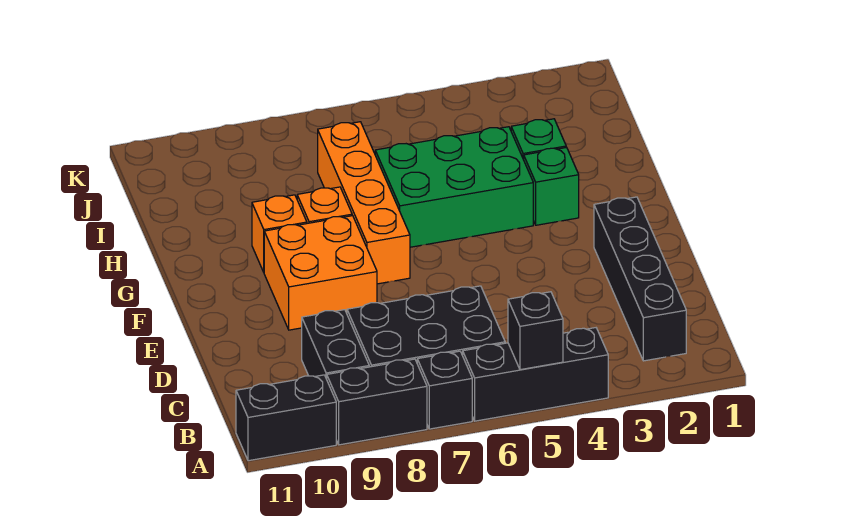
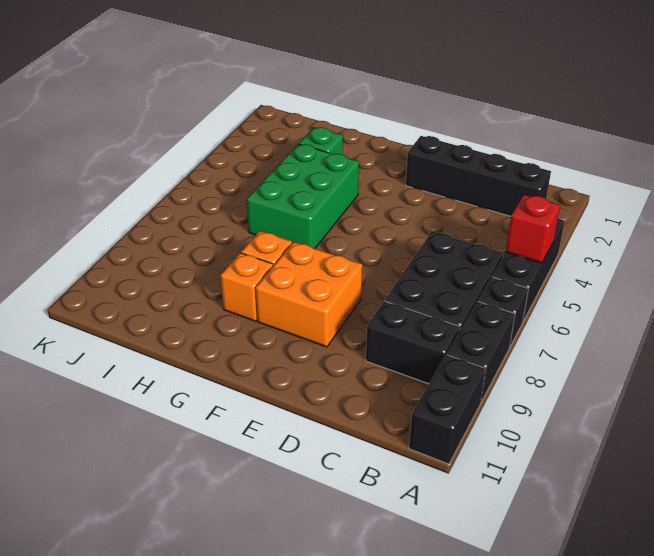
black 1x1 brick [508,292,563,370] -> red 1x1 brick [506,195,560,263]
orange 1x4 brick [318,122,410,284] -> none
green 1x1 brick [524,147,579,225] -> none

